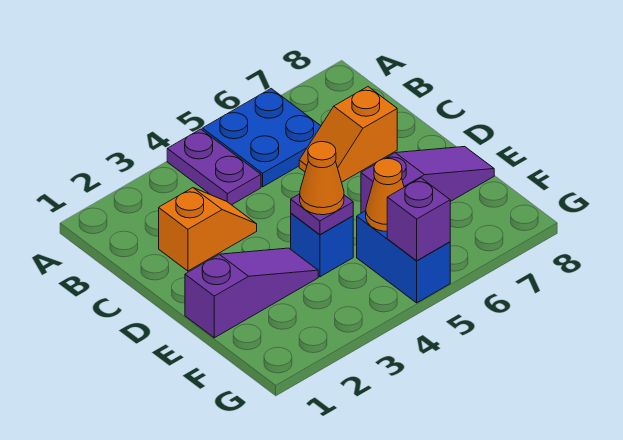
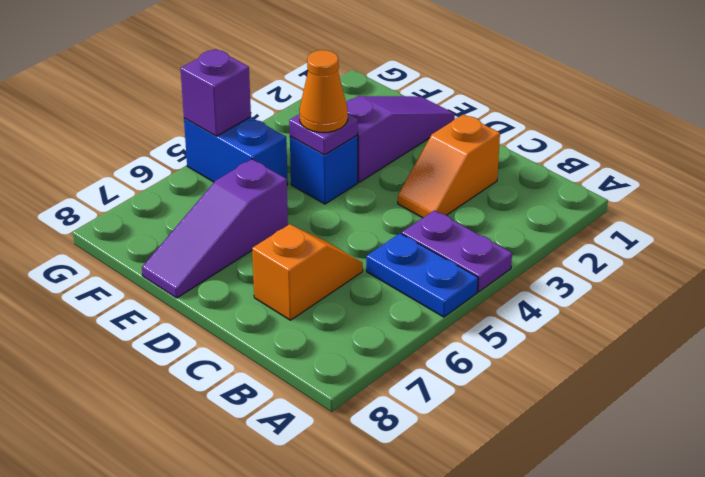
blue 2x2 plate [202,89,321,187] -> blue 1x2 plate [366,233,478,317]
purple 1x3 slope [185,248,318,338] -> purple 1x3 slope turned to [346,96,455,182]
orange 1x1 cone [366,158,404,231] -> none

